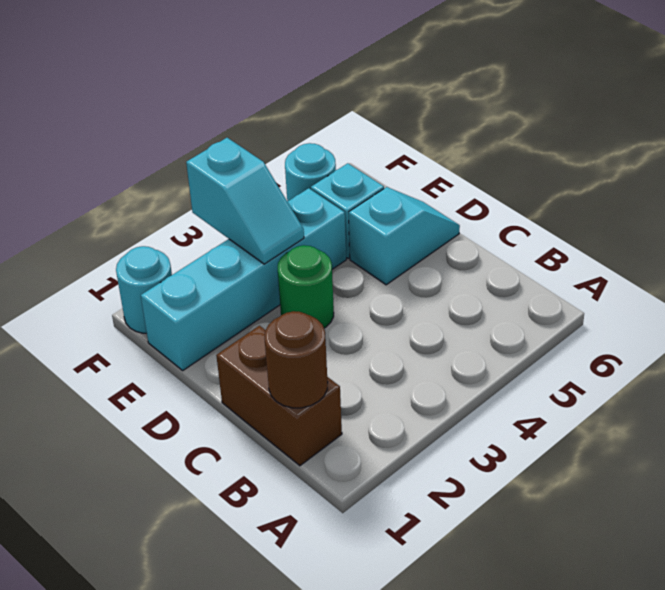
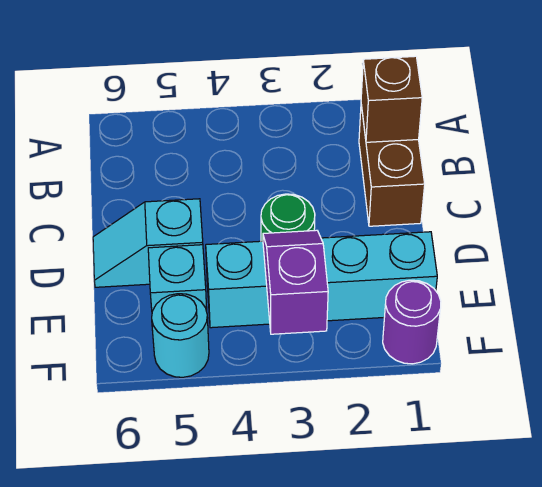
brown 1x1 round brick [264,311,328,408] -> brown 1x1 brick [361,56,422,142]
cyan 1x2 slope [186,138,304,264] -> purple 1x2 slope [263,230,328,334]
cyan 1x1 round brick [116,246,172,333] -> purple 1x1 round brick [383,280,441,364]

